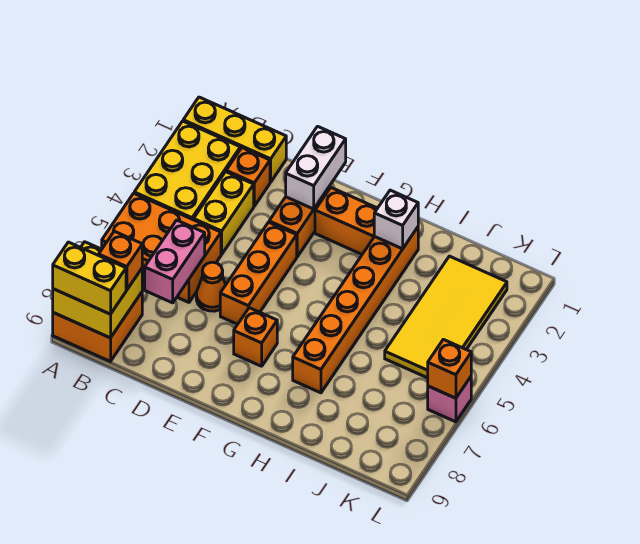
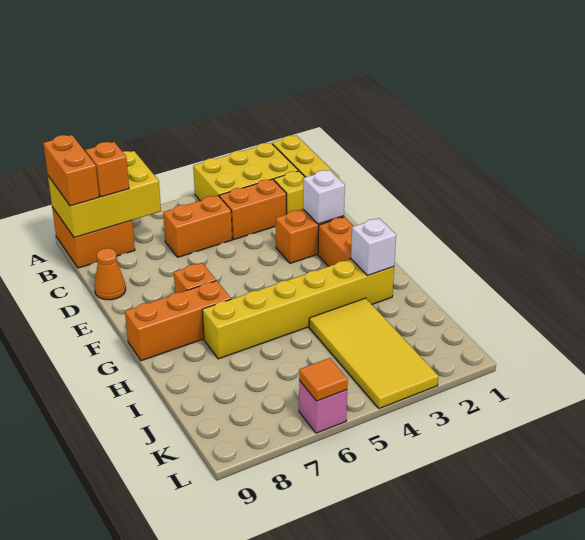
orange 2x3 brick [102,193,221,302] -> orange 1x2 brick [163,196,232,257]
yellow 2x2 brick [53,242,142,338] -> yellow 2x3 brick [48,151,161,238]
yellow 1x2 brick [53,242,126,314] -> orange 1x2 brick [43,135,99,206]
orange 1x1 brick [226,148,270,206] -> yellow 1x1 brick [274,171,305,214]
yellow 1x2 brick [194,172,254,254] -> orange 1x2 brick [219,179,286,239]
pink 1x2 brick [145,220,205,303] -> none
orange 1x1 cone [196,262,225,311] -> orange 1x1 cone moved to [94,248,126,300]
white 1x2 brick [286,126,346,209] -> white 1x1 brick [303,170,345,224]
orange 1x3 brick [220,222,297,324] -> orange 1x3 brick moved to [125,281,231,361]
orange 1x6 brick [293,227,418,393] -> yellow 1x6 brick [202,259,394,359]
yellow 2x4 tile [385,256,507,378] -> yellow 2x4 tile turned to [309,298,438,409]
orange 1x1 brick [428,339,471,398] -> orange 1x1 tile [299,358,348,401]

